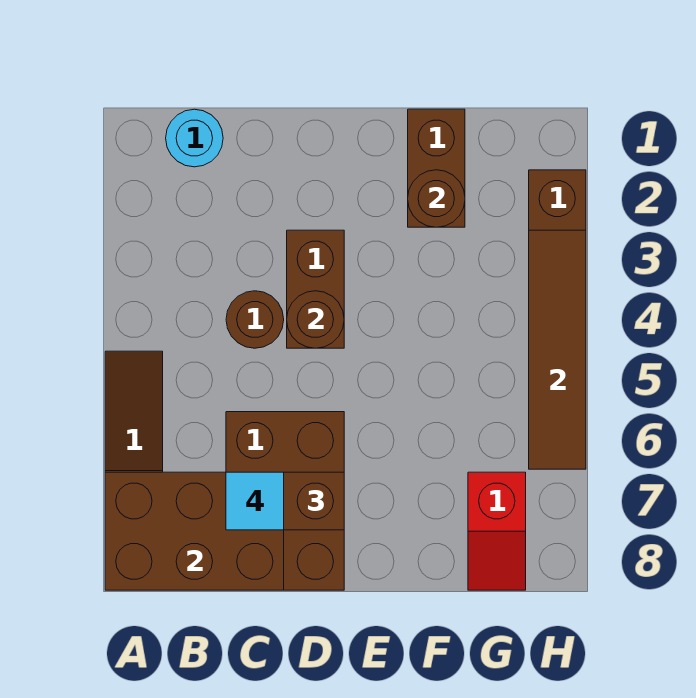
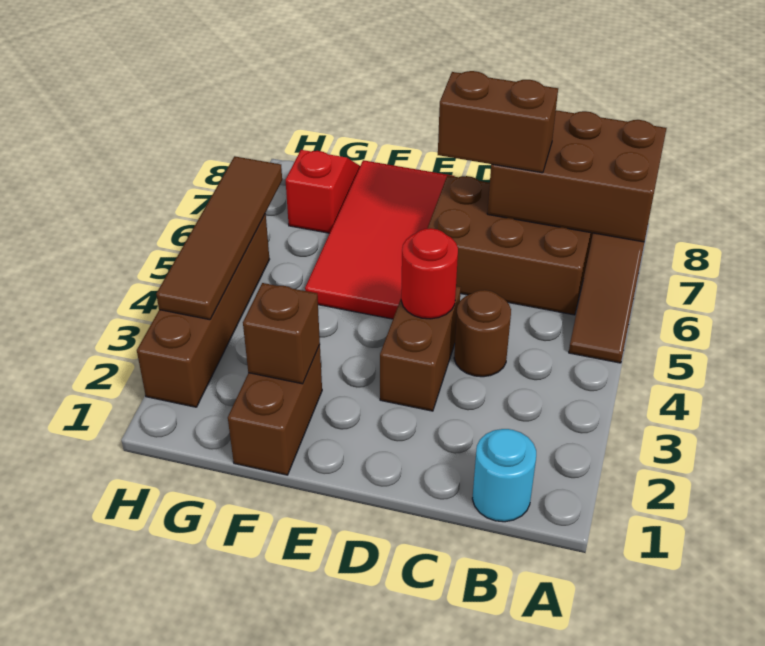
brown 2x3 brick [226,412,344,590] -> brown 2x3 brick turned to [427,175,593,315]
cyan 1x1 tile [226,472,284,530] -> none
brown 1x1 round brick [287,291,344,348] -> red 1x1 round brick [401,228,458,319]
none -> red 2x4 tile [305,160,455,319]
brown 1x1 round brick [408,170,465,227] -> brown 1x1 brick [243,283,320,384]

